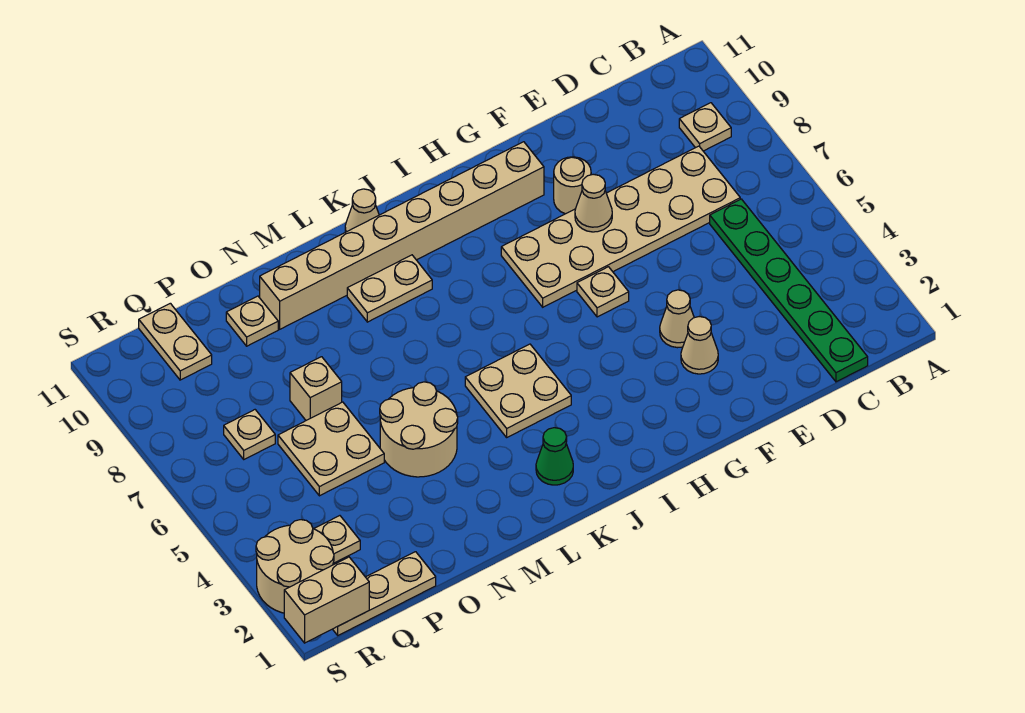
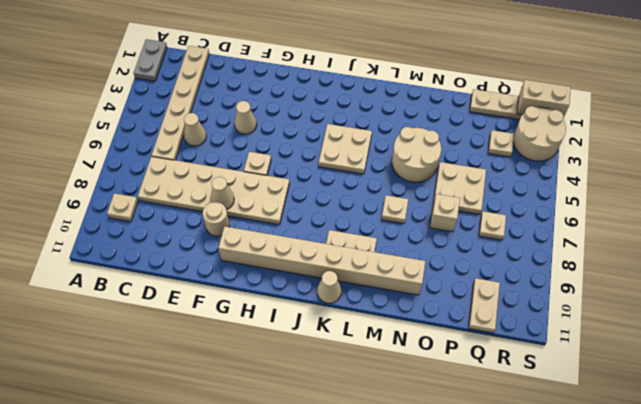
none -> grey 1x2 plate [134,39,167,81]
green 1x6 plate [710,199,868,382] -> tan 1x6 plate [152,46,209,160]
tan 1x1 cone [681,317,718,374] -> tan 1x1 cone moved to [184,113,206,146]
green 1x1 cone [536,428,573,485] -> none
tan 1x1 plate [226,296,278,346] -> tan 1x1 plate moved to [382,195,408,224]

